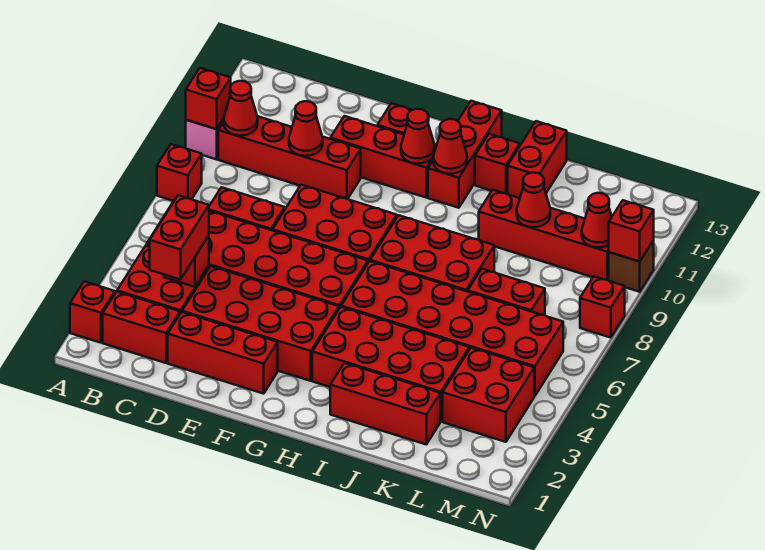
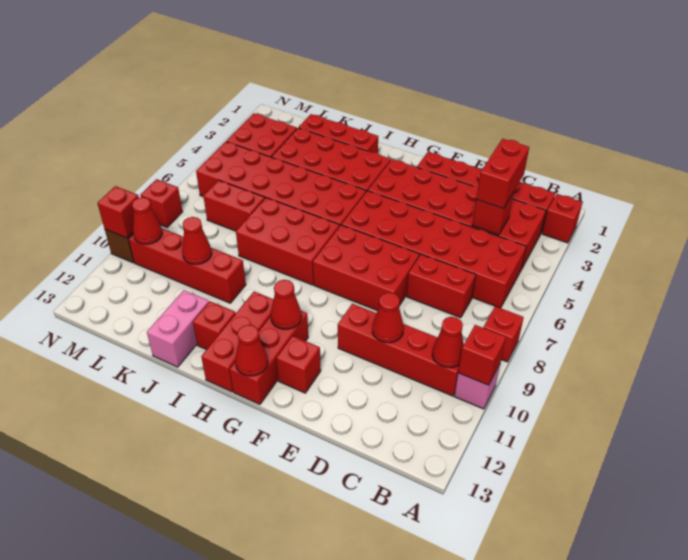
red 1x3 brick [330,116,437,197] -> red 1x3 brick turned to [230,311,308,404]
red 1x1 cone [433,119,467,174] -> red 1x1 cone moved to [235,325,268,376]
red 1x2 brick [508,121,567,198] -> pink 1x2 brick [147,290,209,367]

